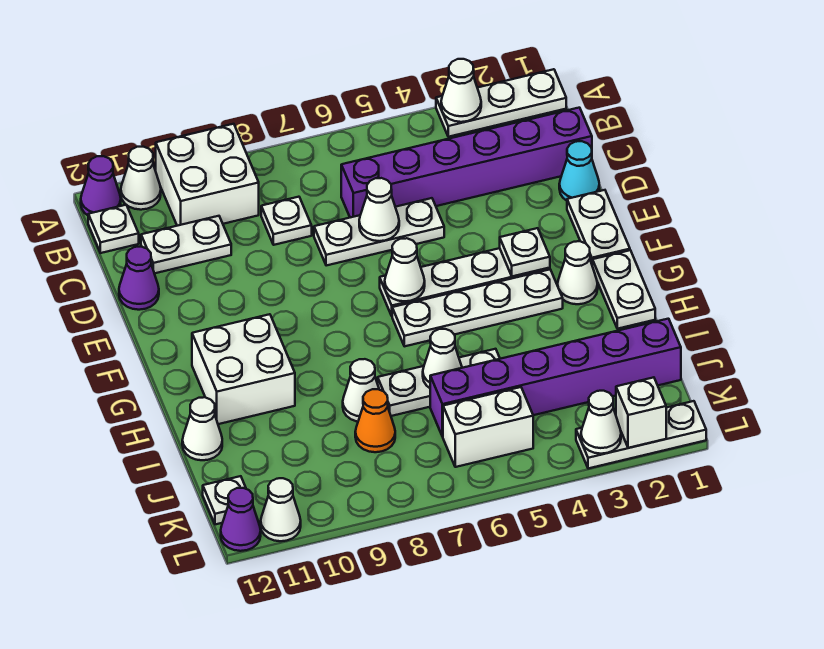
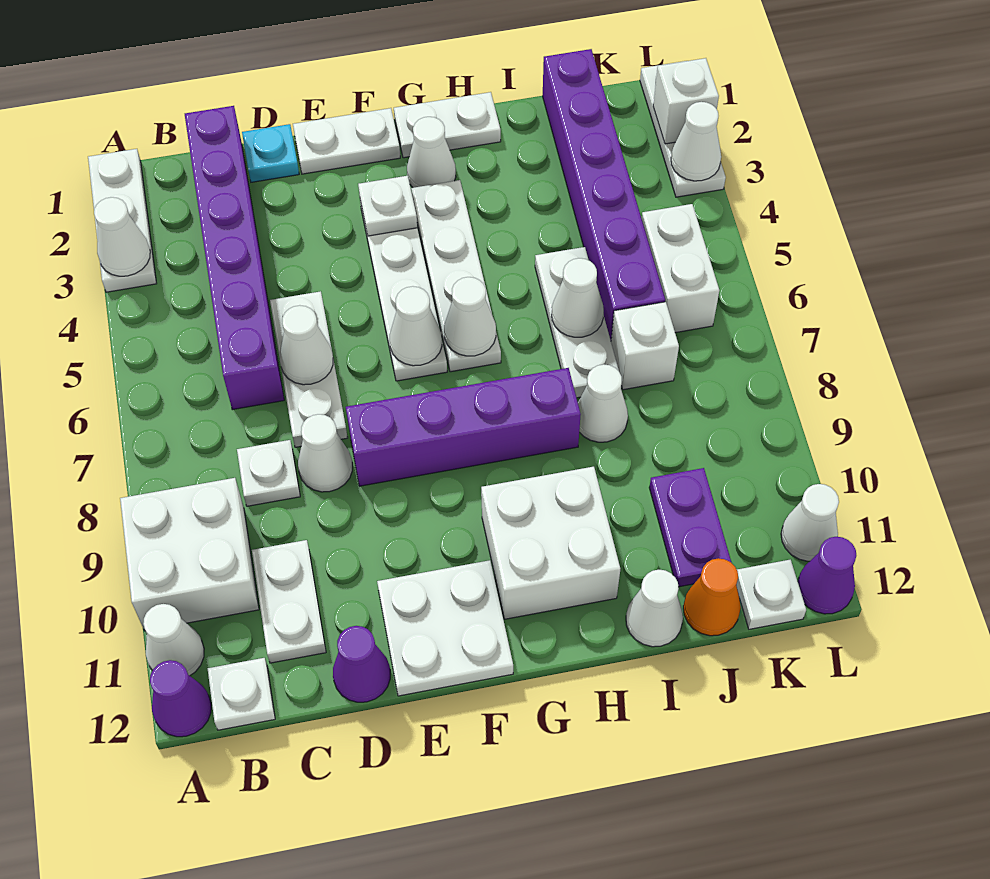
cyan 1x1 cone [559,141,599,201] -> cyan 1x1 plate [242,124,299,182]
none -> white 1x1 cone [298,414,352,492]
none -> purple 1x4 brick [346,368,581,486]
none -> white 2x2 plate [377,560,513,696]
none -> white 1x1 cone [444,277,496,356]
none -> white 1x1 brick [611,302,679,390]
orange 1x1 cone [355,389,395,452] -> orange 1x1 cone moved to [683,558,741,636]
none -> purple 1x2 plate [649,468,732,587]

